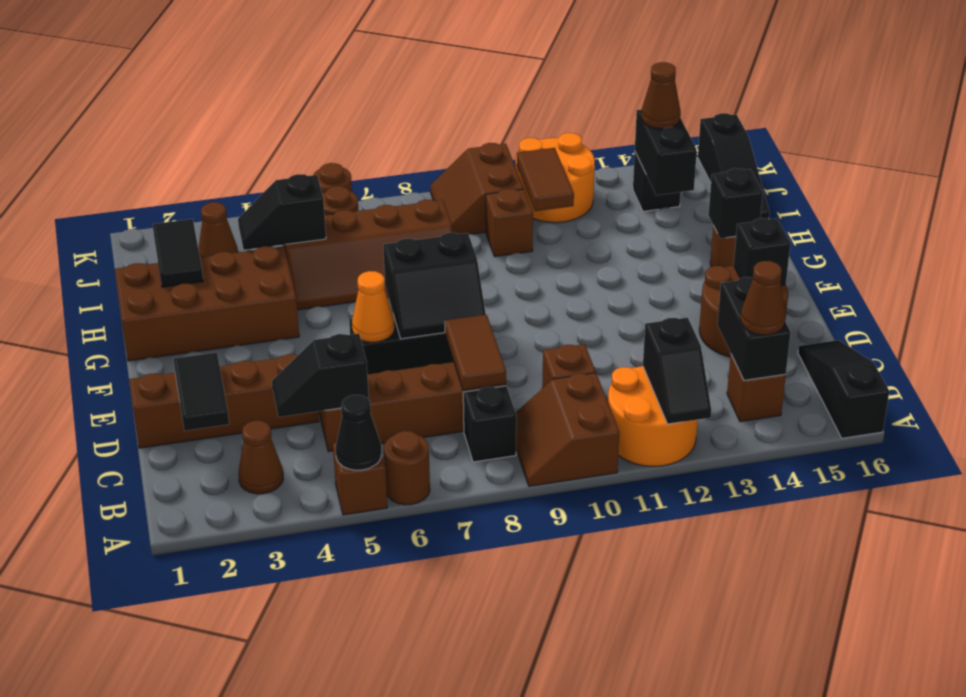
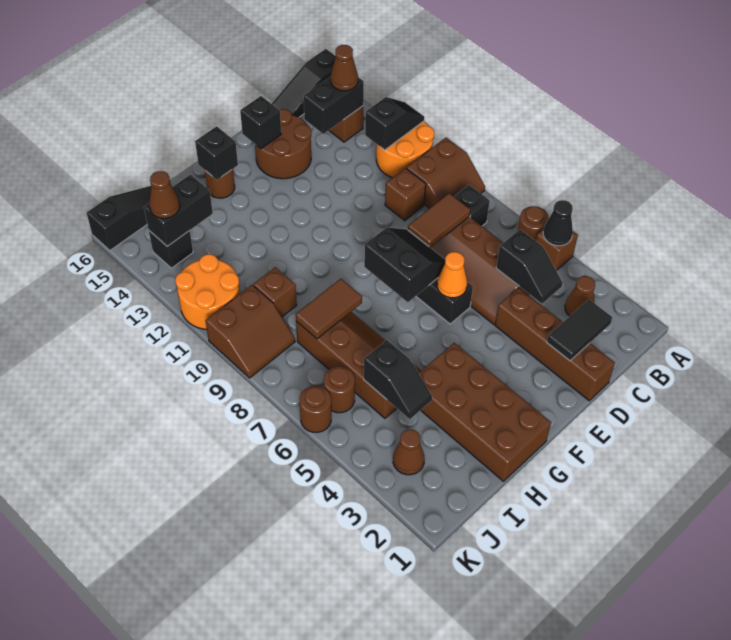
black 1x2 tile [152,219,203,287] -> none
brown 1x2 tile [517,148,574,211] -> brown 1x2 tile moved to [296,279,362,339]

